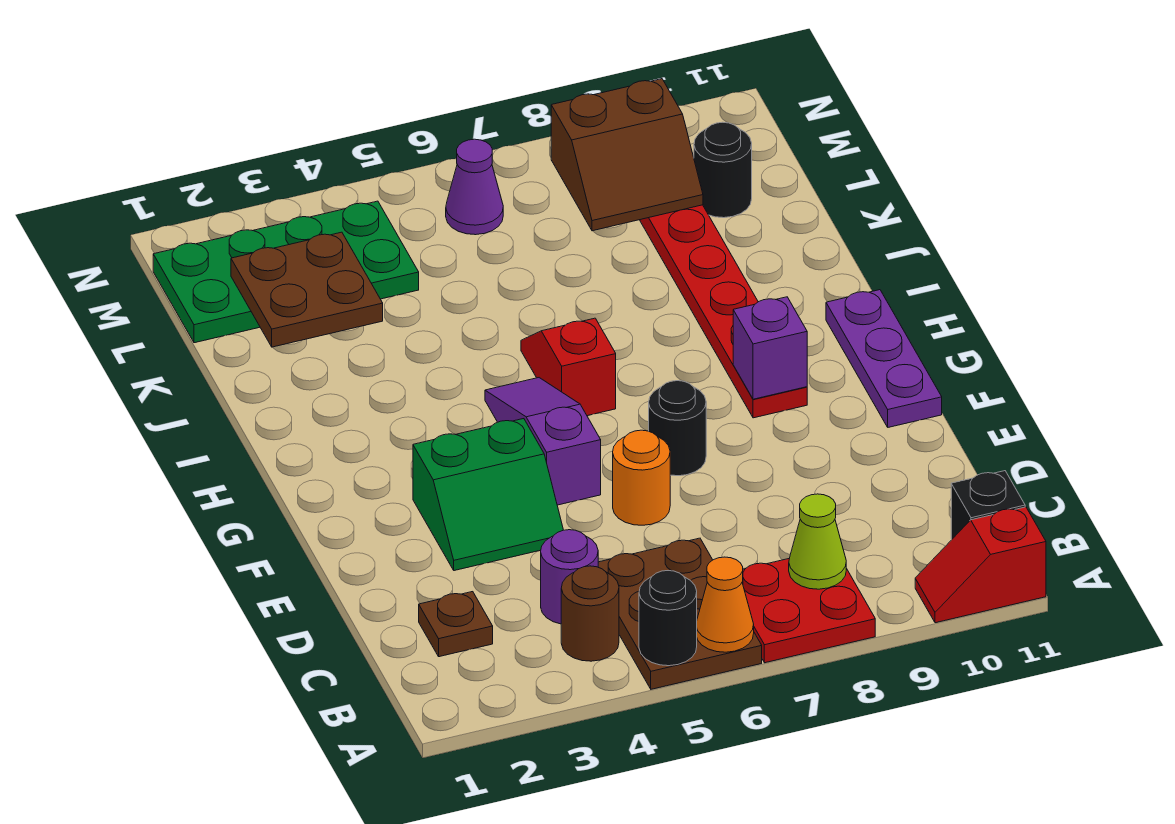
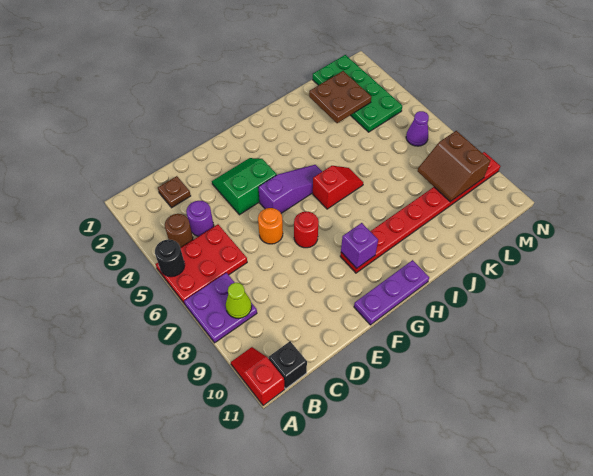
brown 2x3 plate [598,538,762,689] -> red 2x3 plate [156,224,247,304]
orange 1x1 cone [697,557,754,652] -> none
red 2x2 plate [742,559,875,663] -> purple 2x2 plate [184,273,257,343]
green 2x2 slope [413,419,563,571] -> green 2x2 slope turned to [212,158,277,215]
black 1x1 round brick [649,381,706,476] -> red 1x1 round brick [294,212,319,248]
black 1x1 round brick [694,122,752,218] -> none

